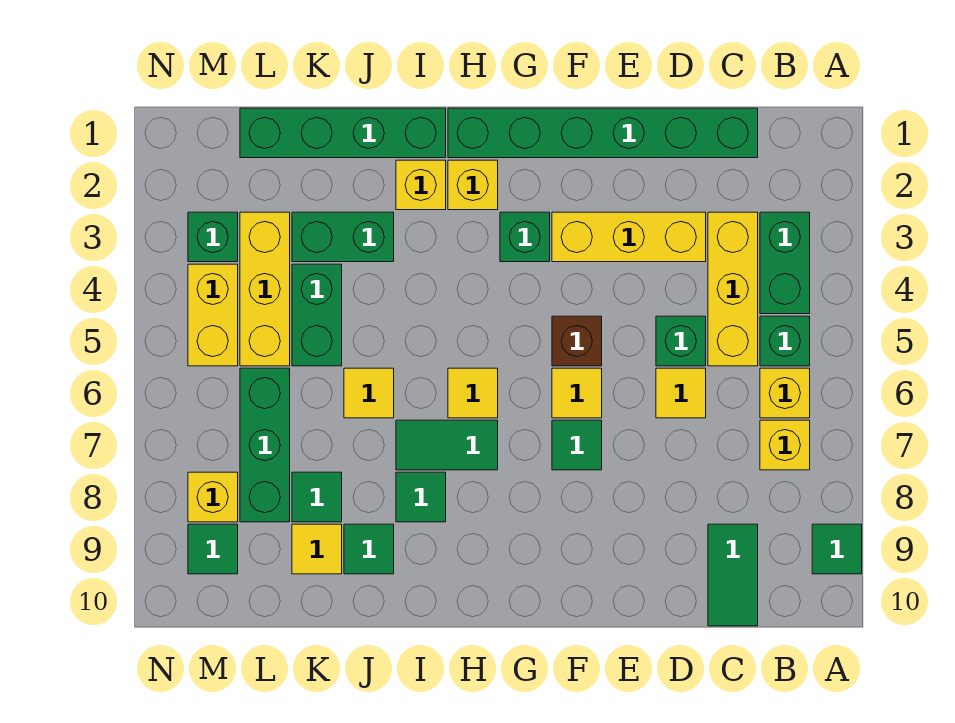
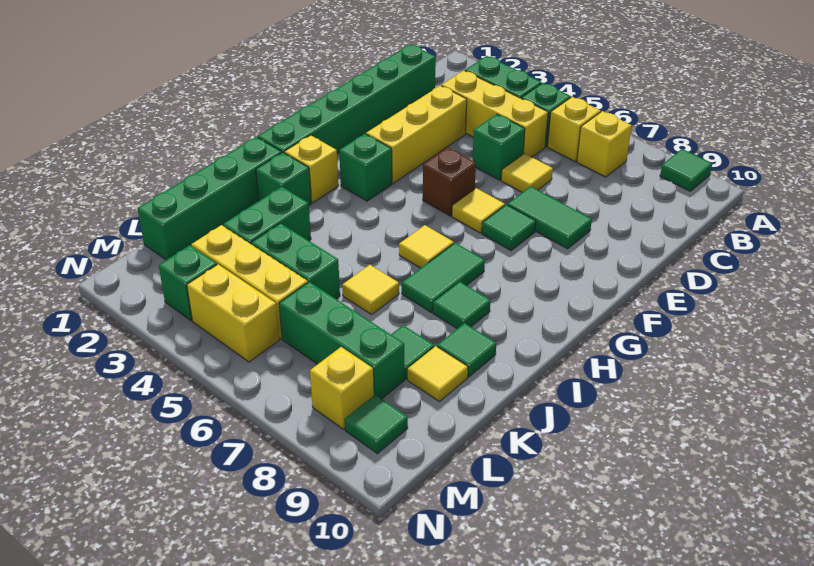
green 1x2 tile [708,524,758,626] -> green 1x2 tile moved to [508,186,592,249]
yellow 1x1 brick [396,160,446,210] -> green 1x1 brick [256,153,311,205]

